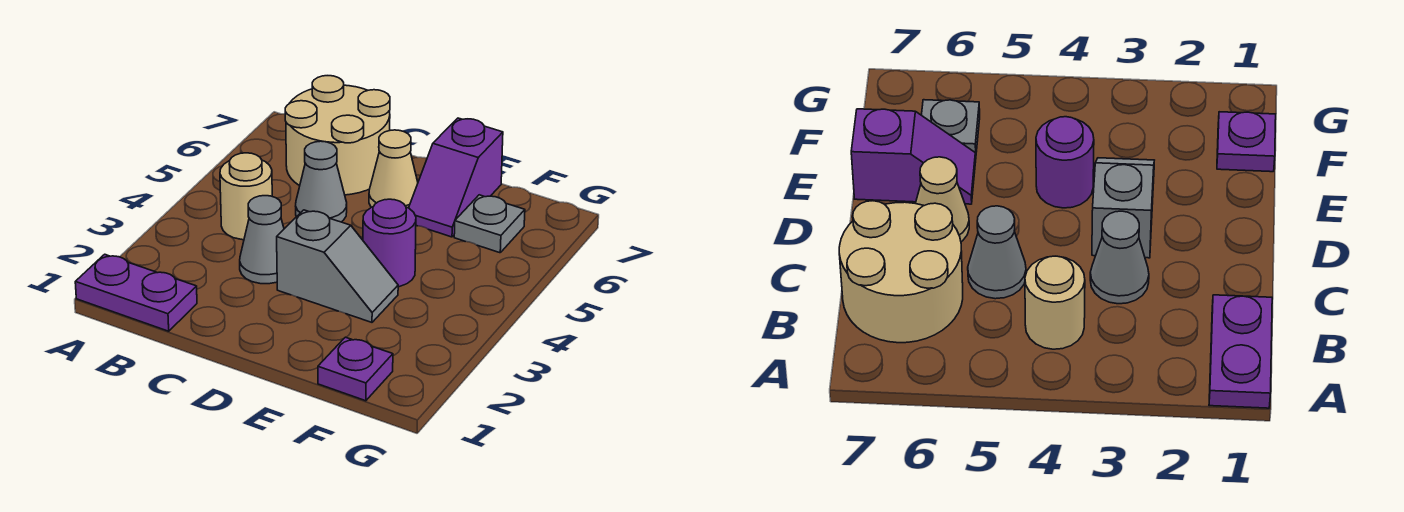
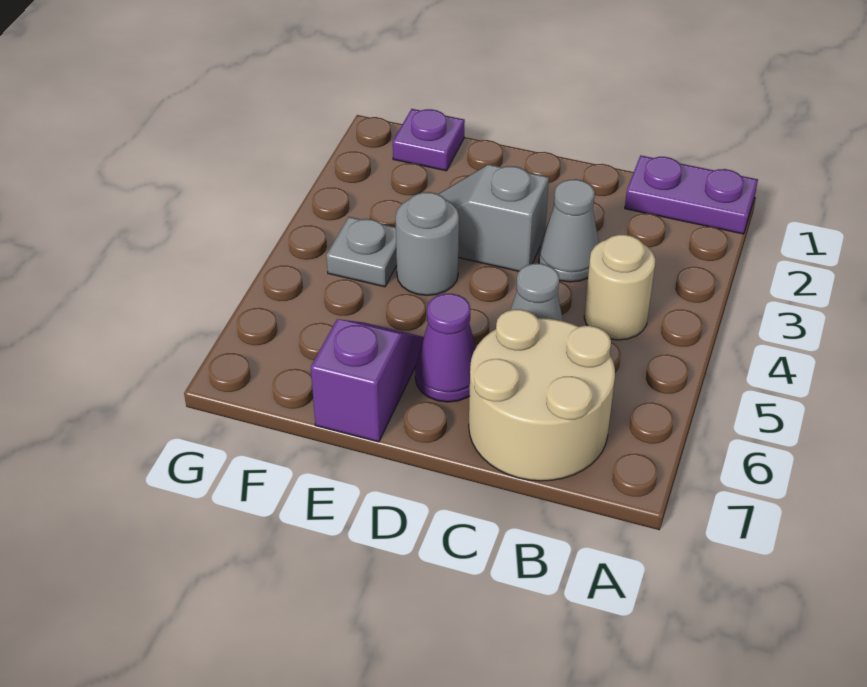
tan 1x1 cone [369,130,418,208] -> purple 1x1 cone [415,294,476,402]
purple 1x1 round brick [363,199,416,287] -> grey 1x1 round brick [396,192,459,295]
grey 1x1 plate [454,195,525,253] -> grey 1x1 plate moved to [326,217,397,287]

